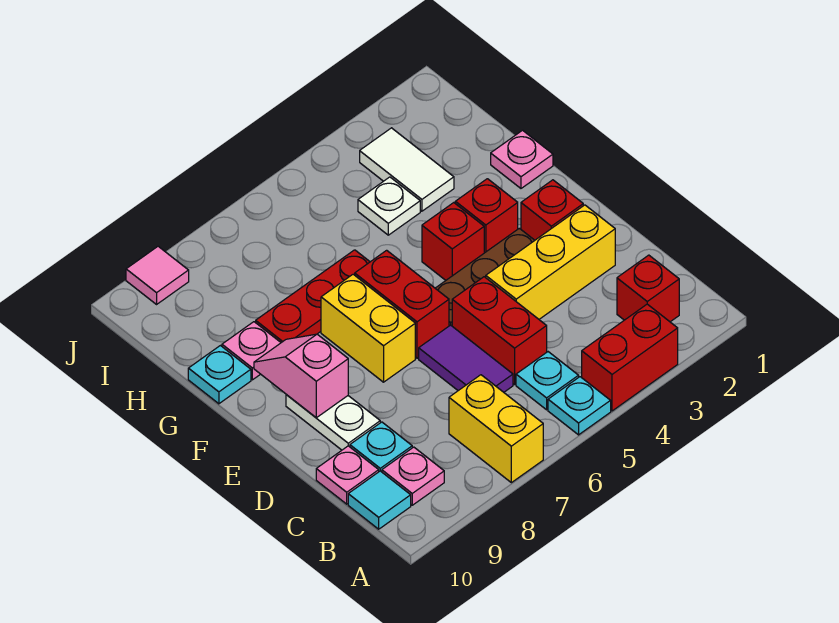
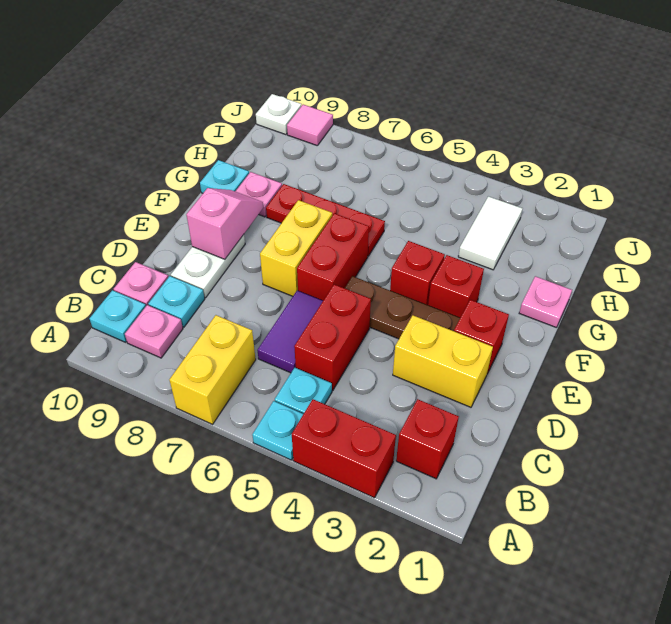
cyan 1x1 tile [348,471,411,529] -> cyan 1x1 plate [90,290,146,342]
yellow 1x3 brick [486,205,615,319] -> yellow 1x2 brick [393,315,493,407]
white 1x1 plate [358,177,420,235] -> white 1x1 plate moved to [256,94,301,135]

